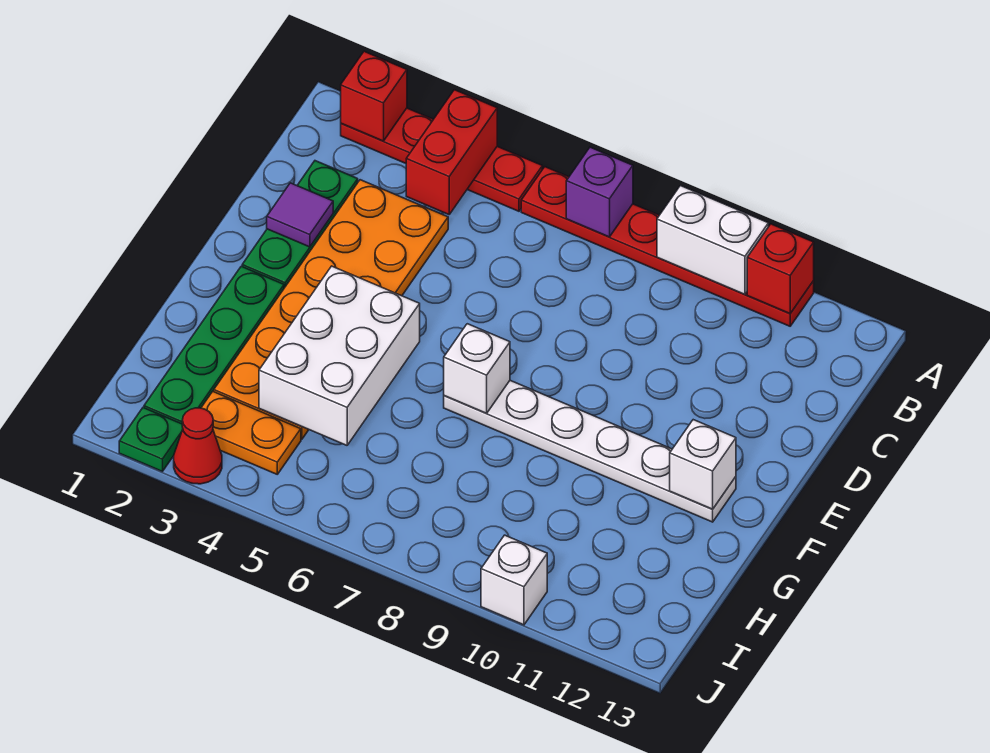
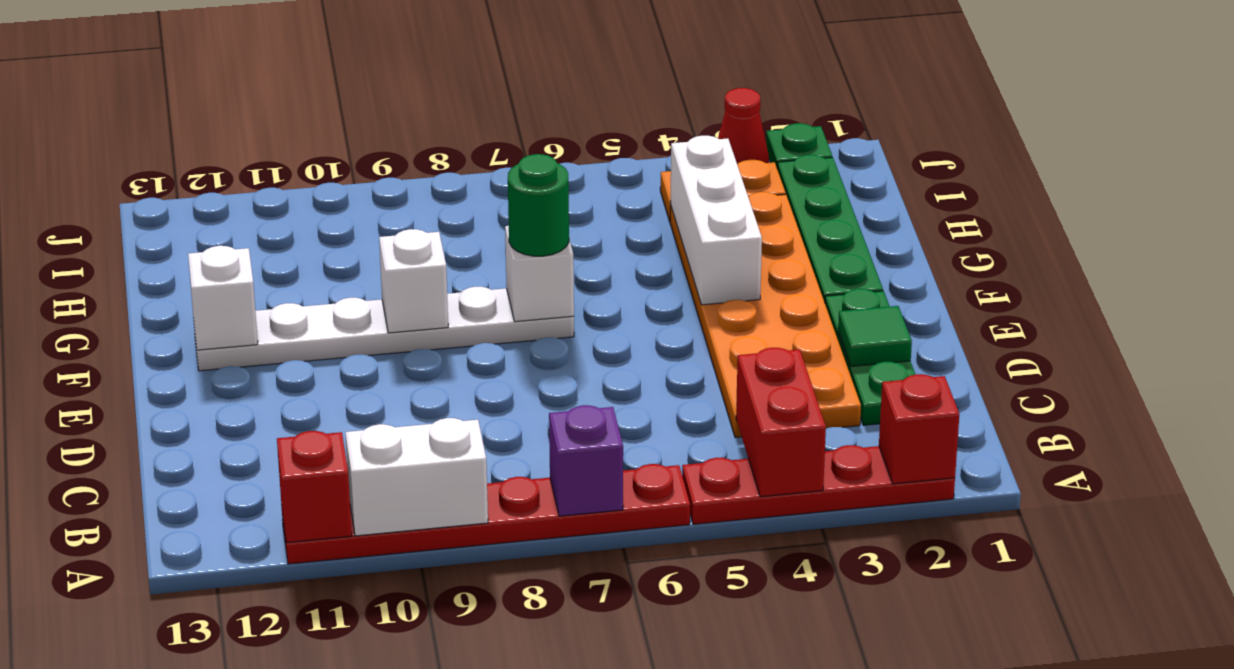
purple 1x1 tile [267,183,333,247] -> green 1x1 tile [838,306,912,366]
white 2x3 brick [259,266,420,445] -> white 1x3 brick [671,136,762,305]
none -> green 1x1 round brick [508,154,569,256]
white 1x1 brick [481,535,547,625] -> white 1x1 brick moved to [379,229,448,333]

